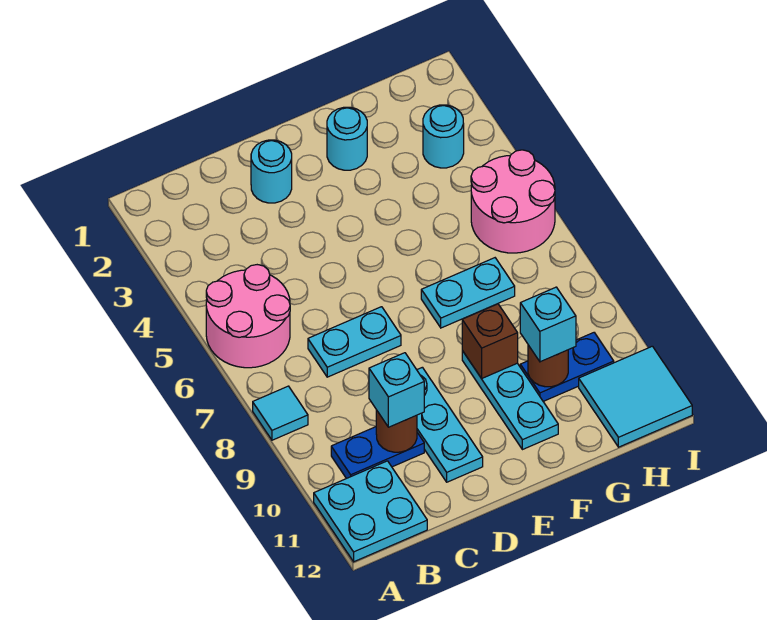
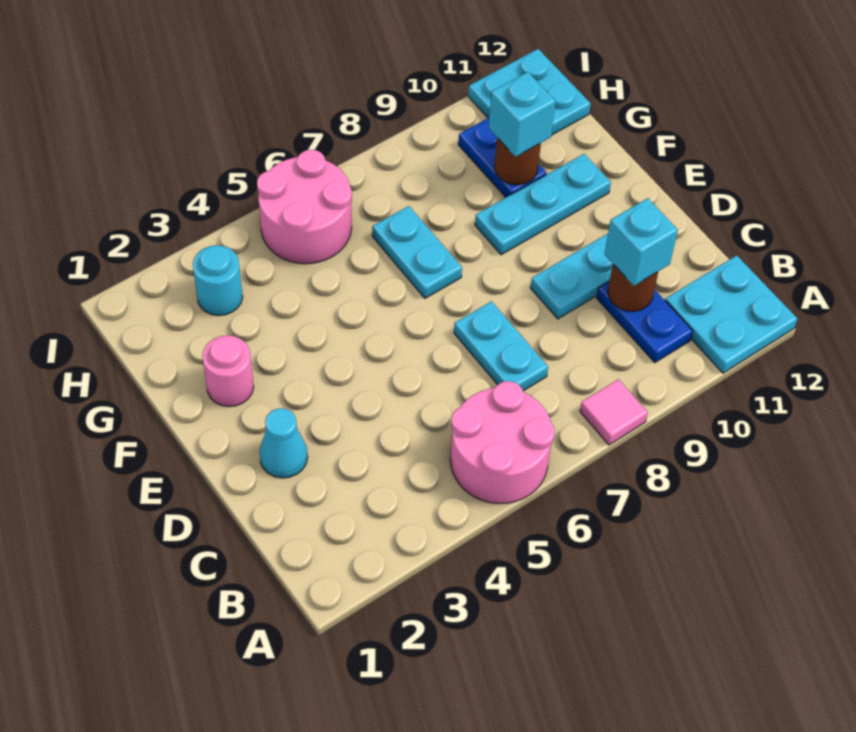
cyan 1x1 tile [253,386,308,440] -> pink 1x1 tile [580,379,648,445]
cyan 1x1 round brick [251,140,292,203] -> cyan 1x1 cone [259,408,308,478]
cyan 1x1 round brick [327,107,367,170] -> pink 1x1 round brick [202,335,254,407]
brown 1x1 brick [462,304,518,378] -> none
cyan 2x2 tile [579,346,692,447] -> cyan 2x2 plate [468,49,591,135]

